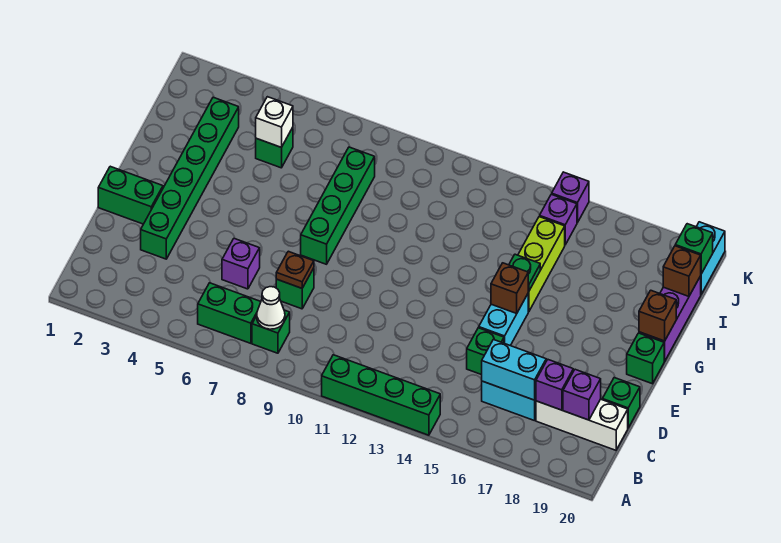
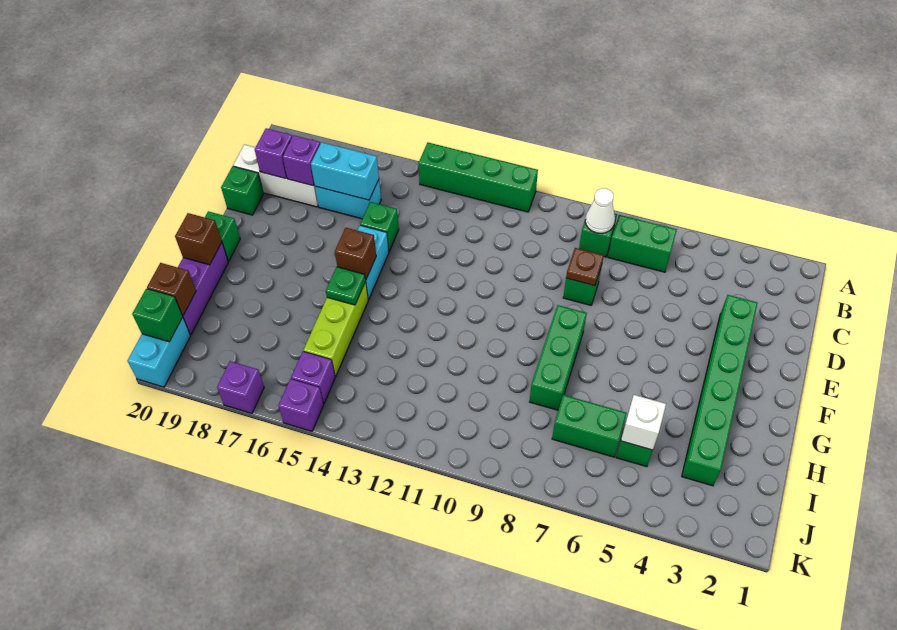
purple 1x1 brick [222,238,260,289] -> purple 1x1 brick moved to [217,361,264,413]
green 1x2 brick [98,166,163,224] -> green 1x2 brick moved to [552,395,627,457]
green 1x4 brick [301,147,375,264] -> green 1x3 brick [530,305,587,410]

